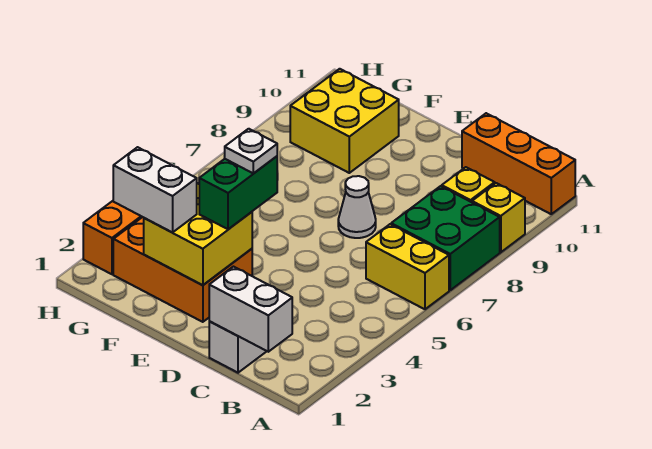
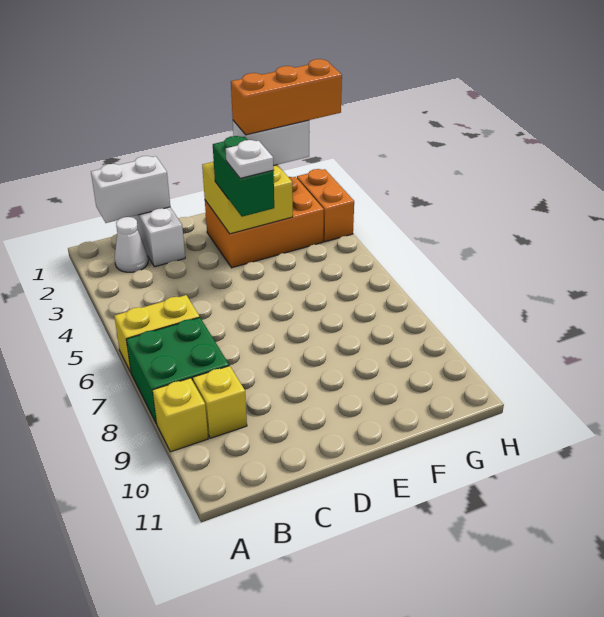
orange 1x3 brick [462,113,575,214] -> orange 1x3 brick moved to [231,59,342,135]
white 1x1 cone [338,176,376,238] -> white 1x1 cone moved to [115,217,148,272]
yellow 2x2 brick [290,69,399,173] -> none

